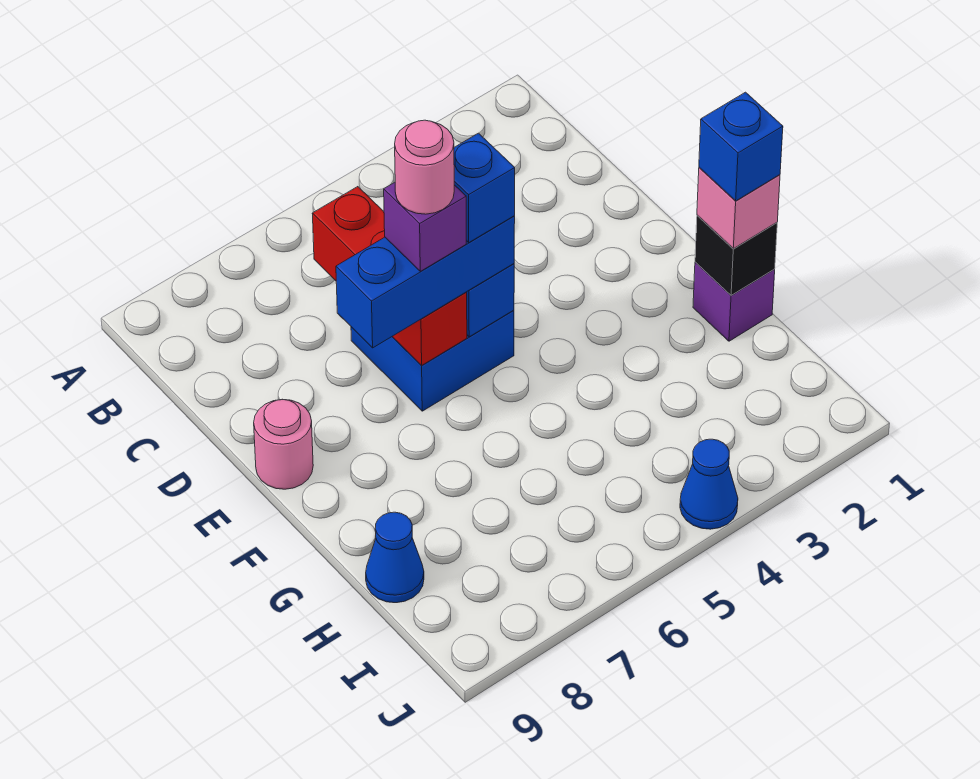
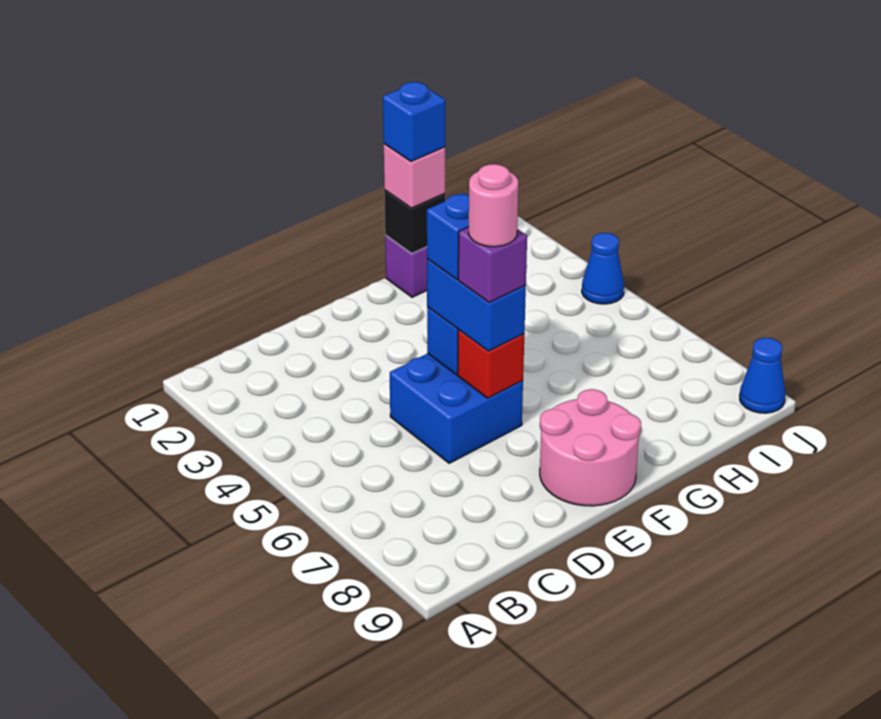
red 1x3 brick [312,187,467,366] -> red 1x1 brick [458,330,524,398]
blue 1x3 brick [336,216,515,348] -> blue 1x2 brick [427,259,526,351]
pink 1x1 round brick [254,399,313,489] -> pink 2x2 round brick [540,389,641,506]
blue 1x1 cone [366,512,424,603] -> blue 1x1 cone moved to [740,338,785,413]

